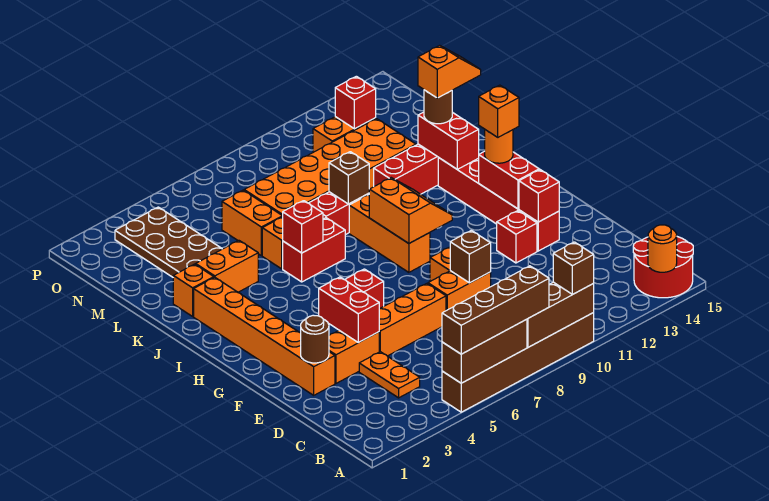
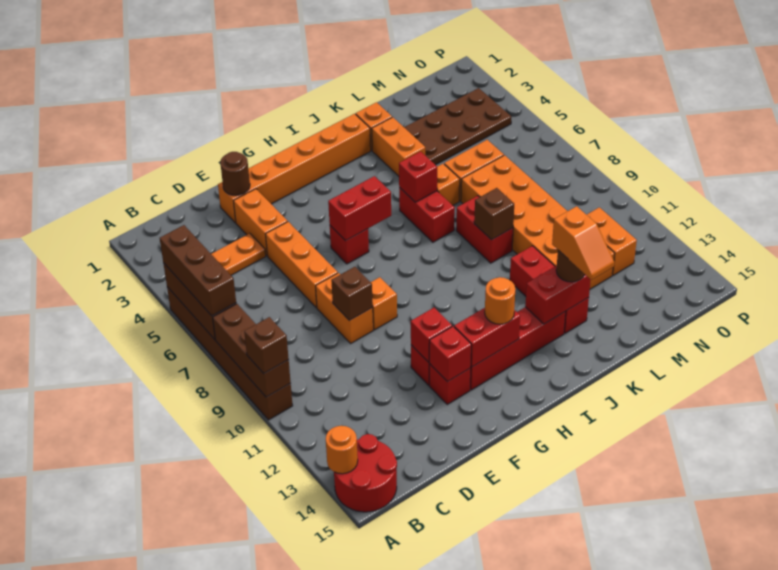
brown 1x4 brick [442,266,549,354] -> brown 1x3 brick [160,225,236,316]
red 1x2 brick [319,277,379,343] -> red 1x2 brick moved to [328,176,391,241]
orange 1x3 brick [349,195,430,272] -> none
orange 2x2 slope [369,178,452,243] -> none
orange 1x1 brick [479,85,519,137] -> none
red 1x1 brick [335,76,376,129] -> red 1x1 brick moved to [411,308,452,362]

